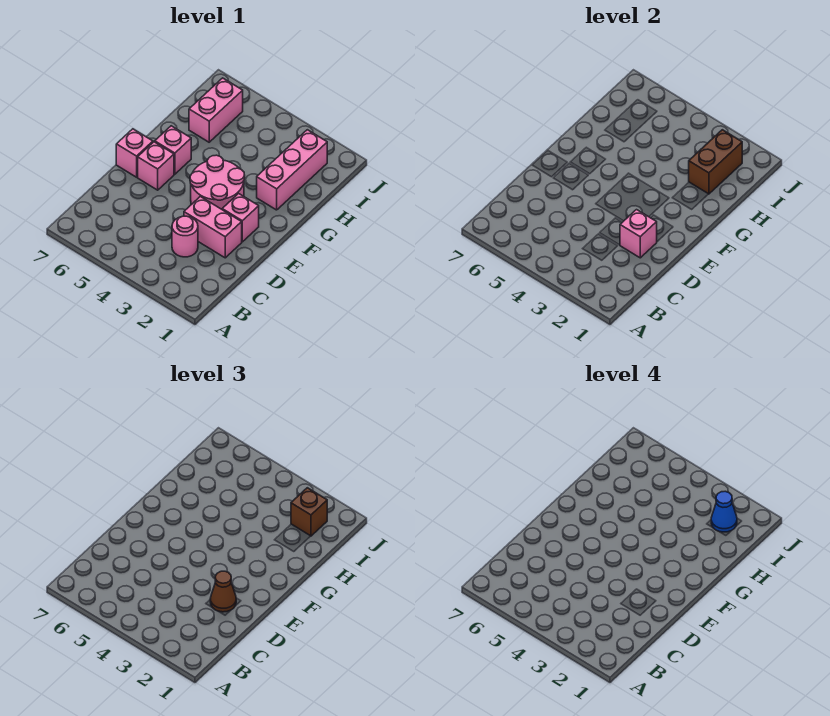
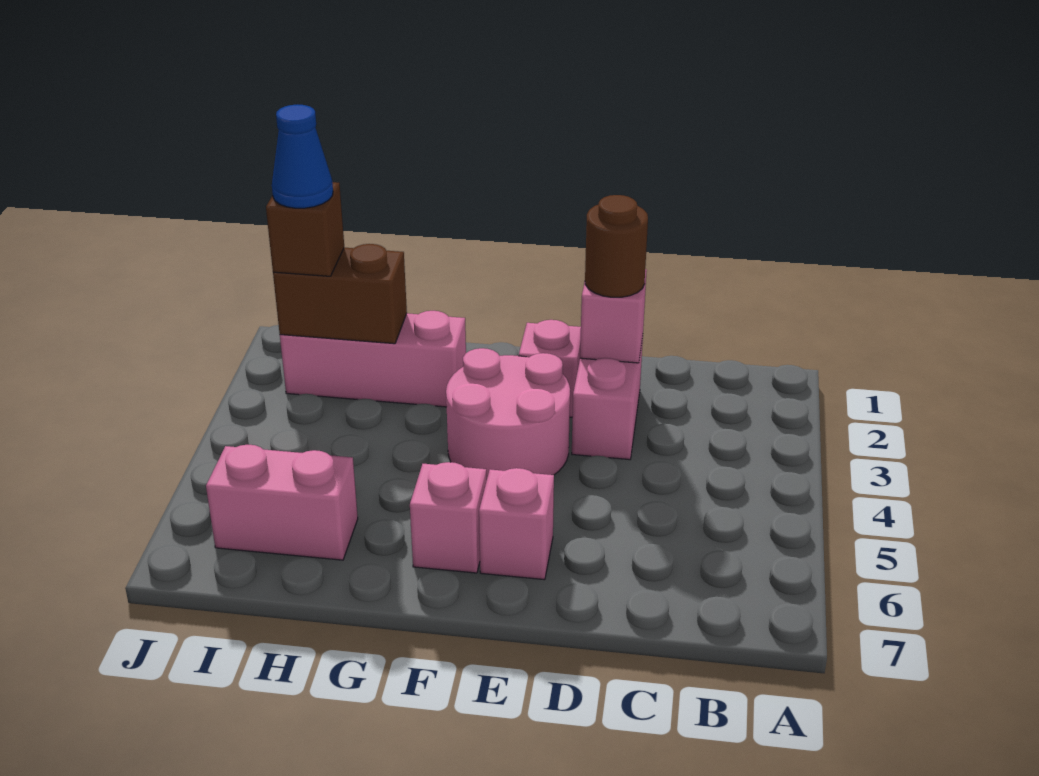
pink 1x1 round brick [172,216,198,257] -> none
brown 1x1 cone [210,571,236,612] -> brown 1x1 round brick [585,195,648,297]
pink 1x1 brick [116,129,153,177] -> none

